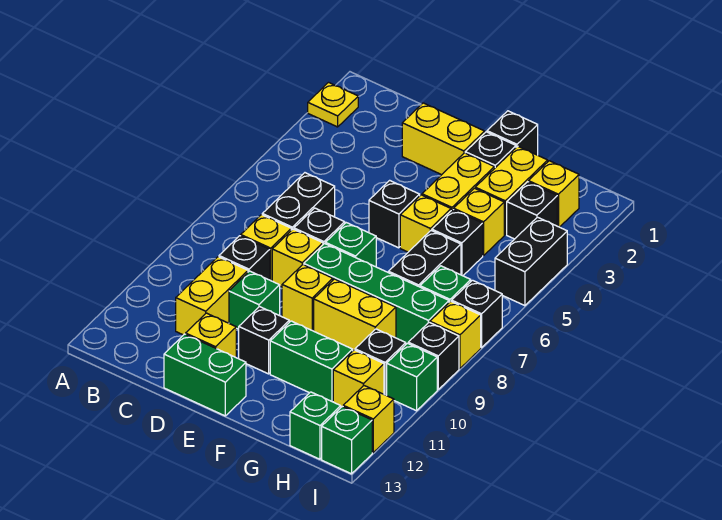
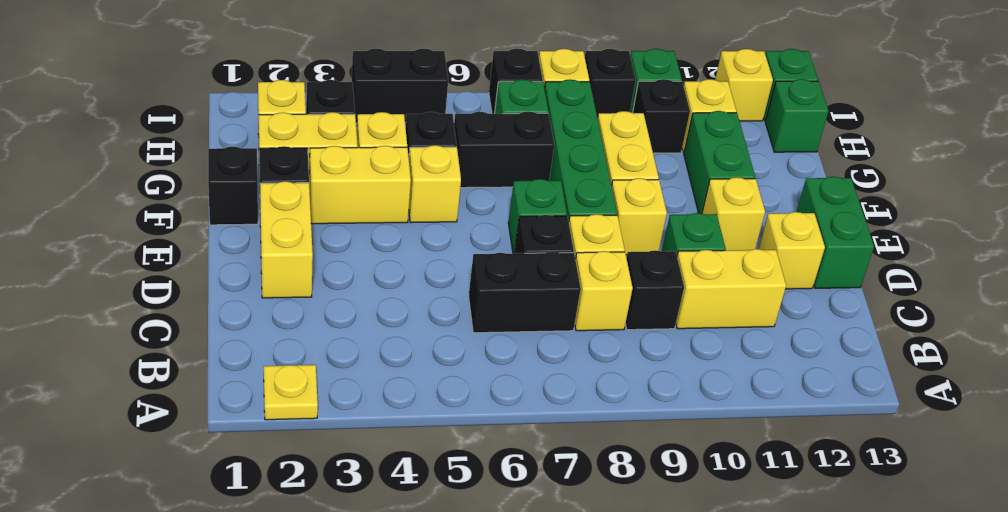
black 1x1 brick [369,180,420,248] -> none
black 1x1 brick [239,307,289,374] -> yellow 1x1 brick [702,177,765,250]

